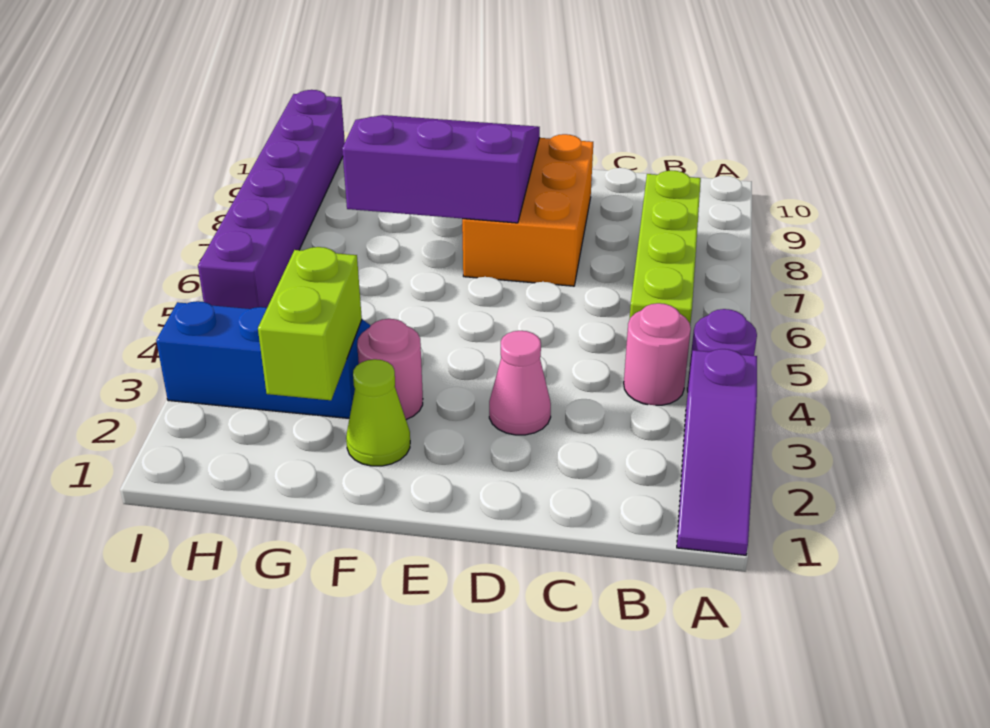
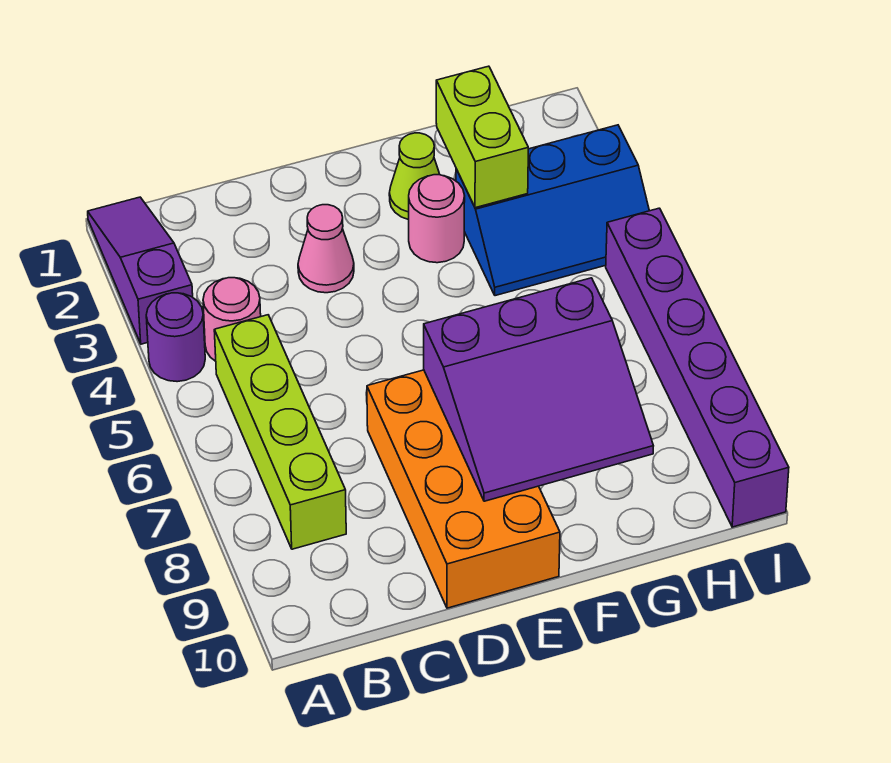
orange 2x3 brick [462,134,593,286] -> orange 2x4 brick [367,370,560,608]

